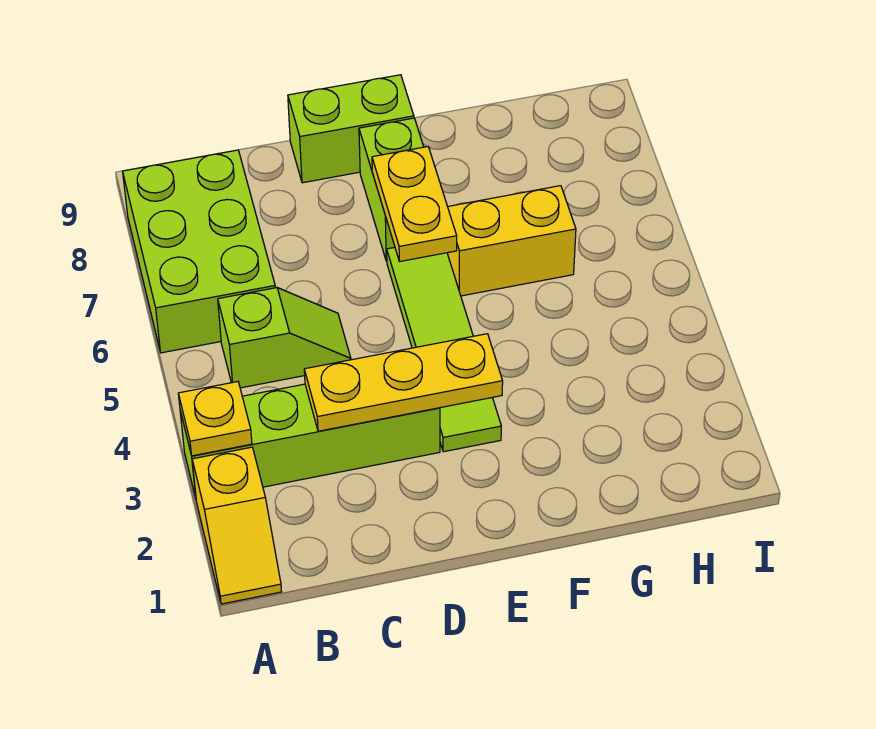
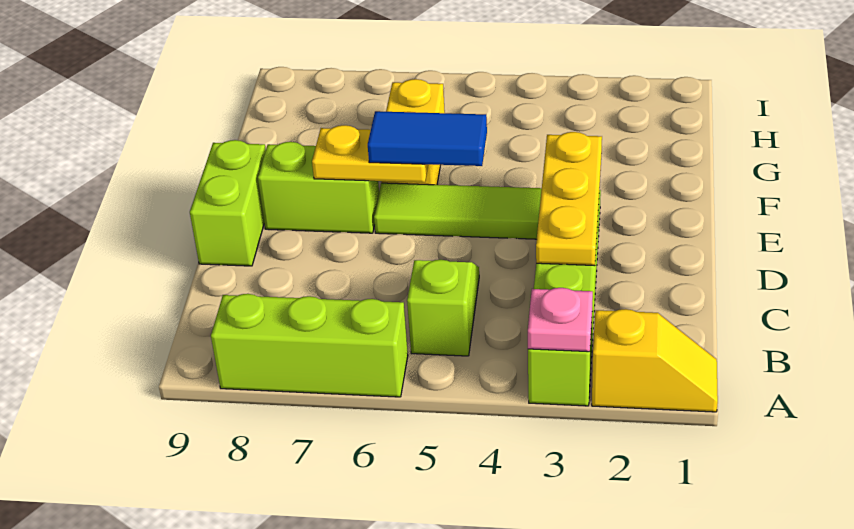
yellow 1x1 plate [178,382,252,456] -> pink 1x1 plate [528,288,593,352]
lime 2x3 brick [123,150,275,353] -> lime 1x3 brick [211,294,408,397]
none -> blue 1x2 tile [368,111,487,166]

